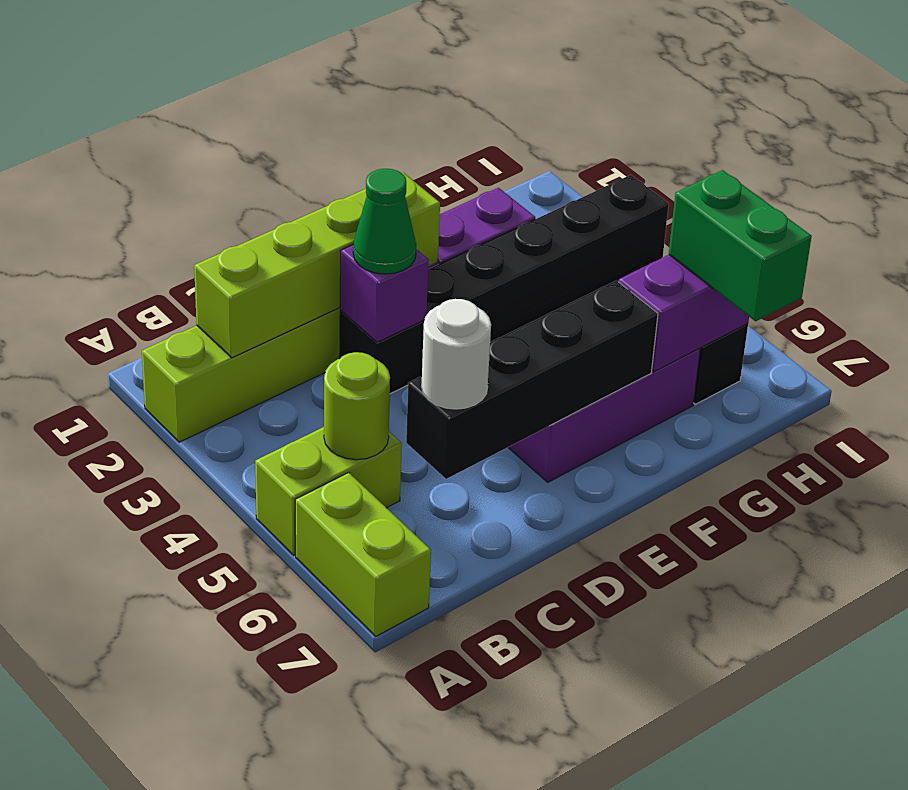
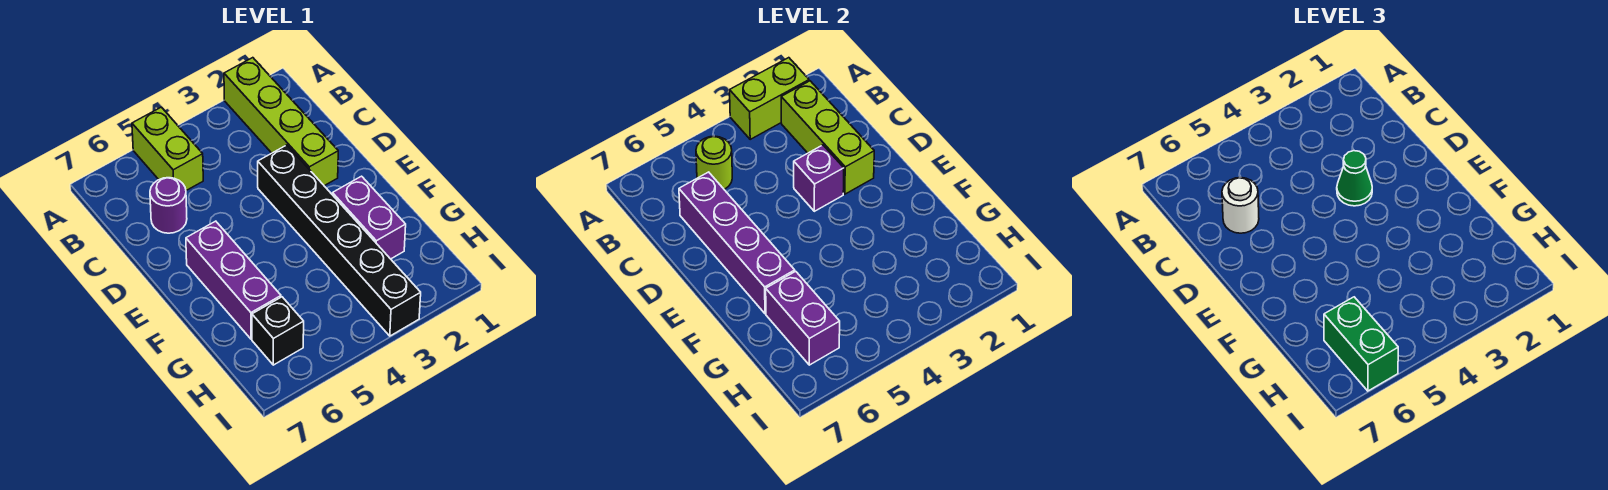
lime 1x2 brick [295,473,431,636] -> lime 1x2 brick moved to [730,58,809,139]
lime 1x4 brick [194,173,440,358] -> lime 1x3 brick [781,81,874,194]
none -> purple 1x1 round brick [150,178,187,233]
black 1x4 brick [406,280,658,479] -> purple 1x4 brick [679,172,795,314]
green 1x2 brick [669,170,812,321] -> green 1x2 brick turned to [1324,297,1398,391]

